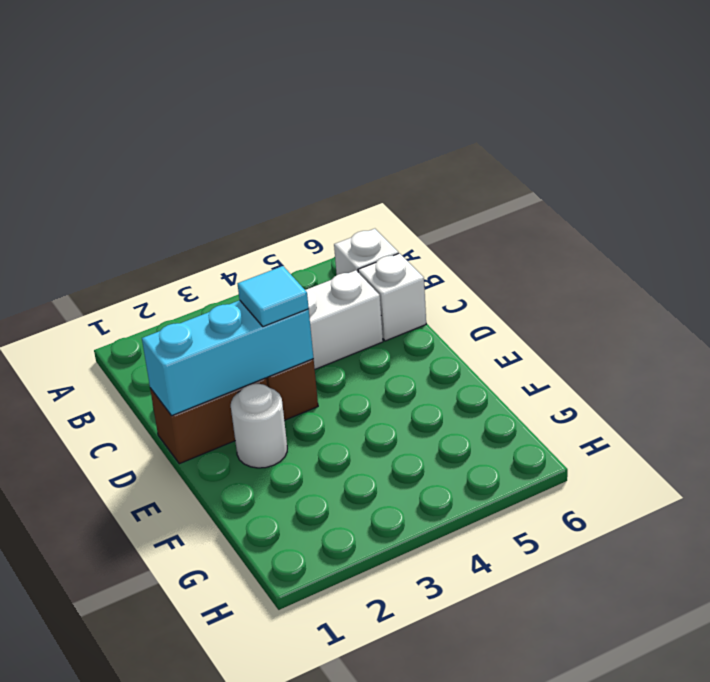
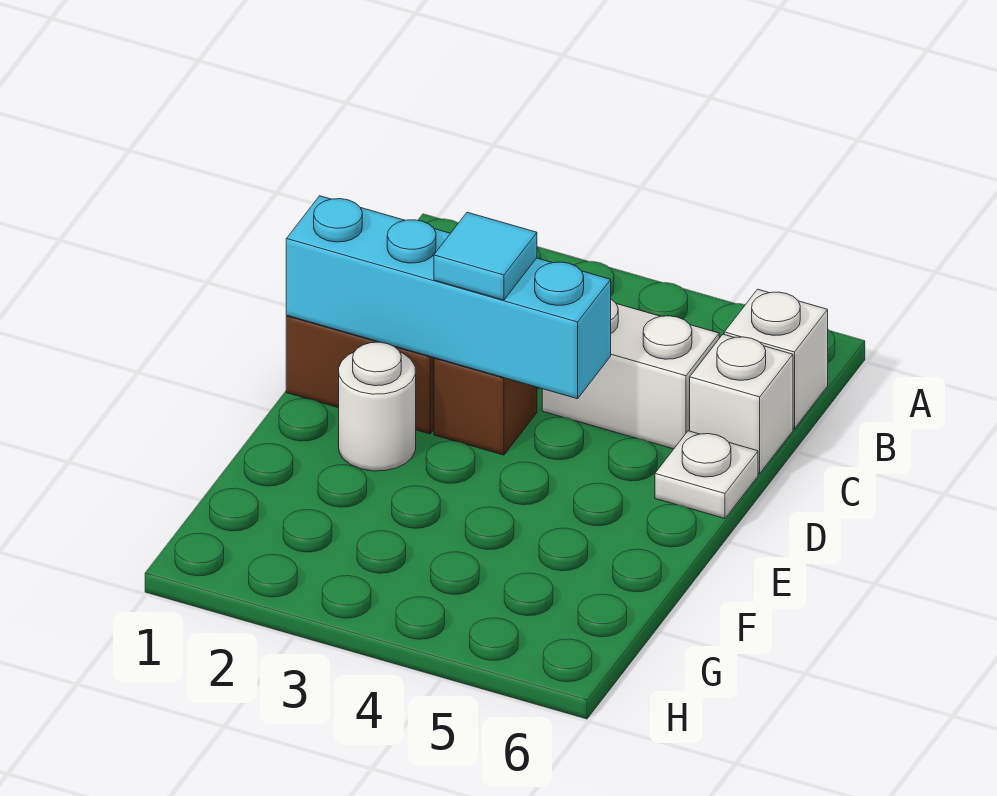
cyan 1x3 brick [142,300,314,416] -> cyan 1x4 brick [286,196,611,399]
none -> white 1x1 plate [655,431,758,519]

